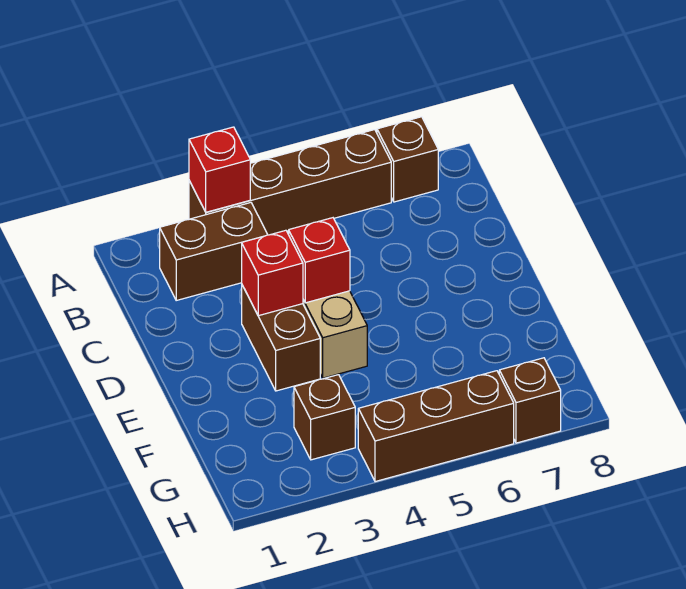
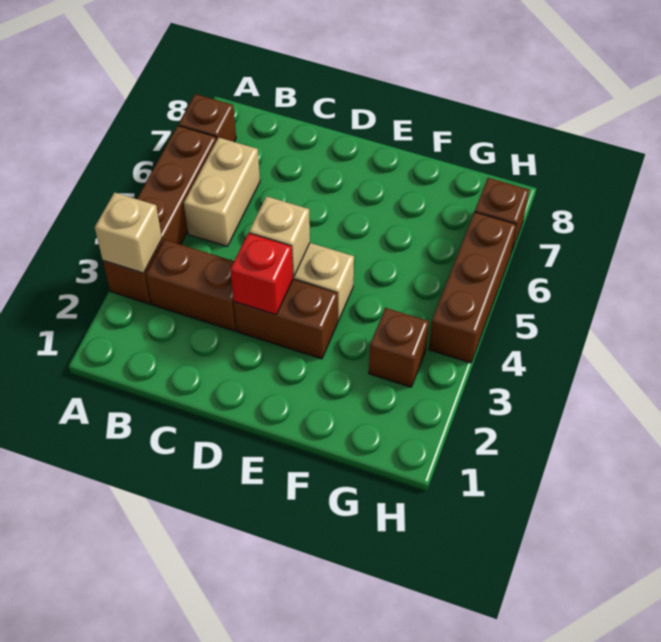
red 1x1 brick [189,127,250,212] -> tan 1x1 brick [95,193,162,273]
brown 1x2 brick [160,203,268,300] -> brown 1x2 brick turned to [146,240,237,331]
none -> tan 1x2 brick [184,137,260,246]
red 1x1 brick [289,218,350,303] -> tan 1x1 brick [249,196,310,277]

